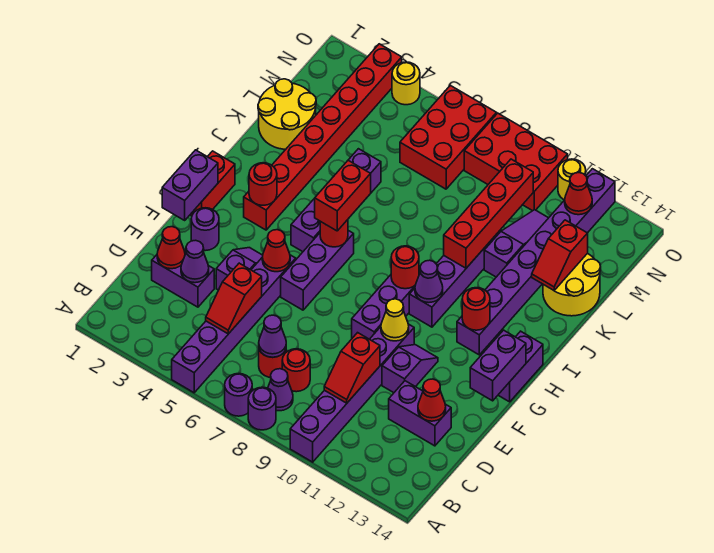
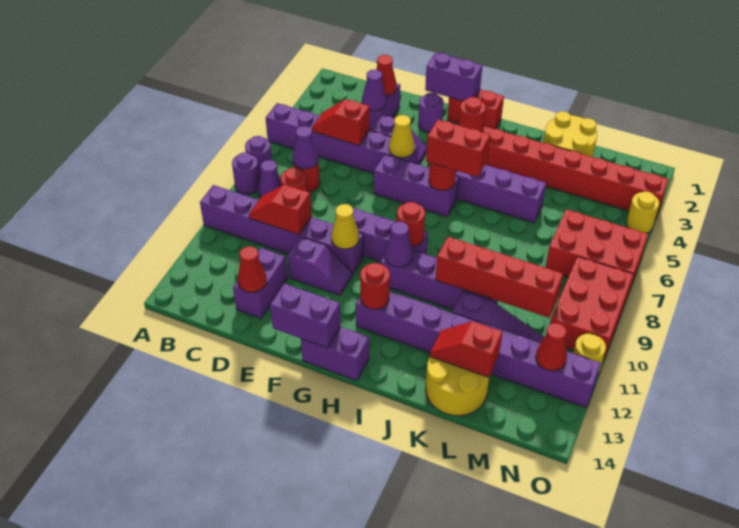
red 1x1 cone [262,230,290,272] -> yellow 1x1 cone [389,115,415,158]

